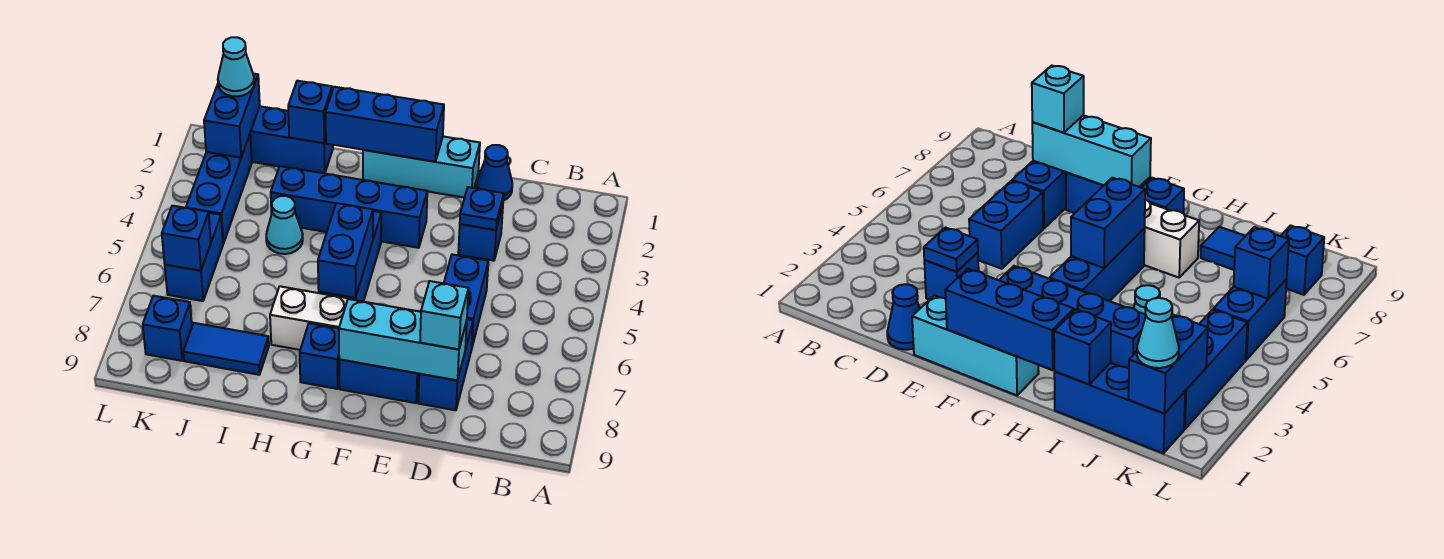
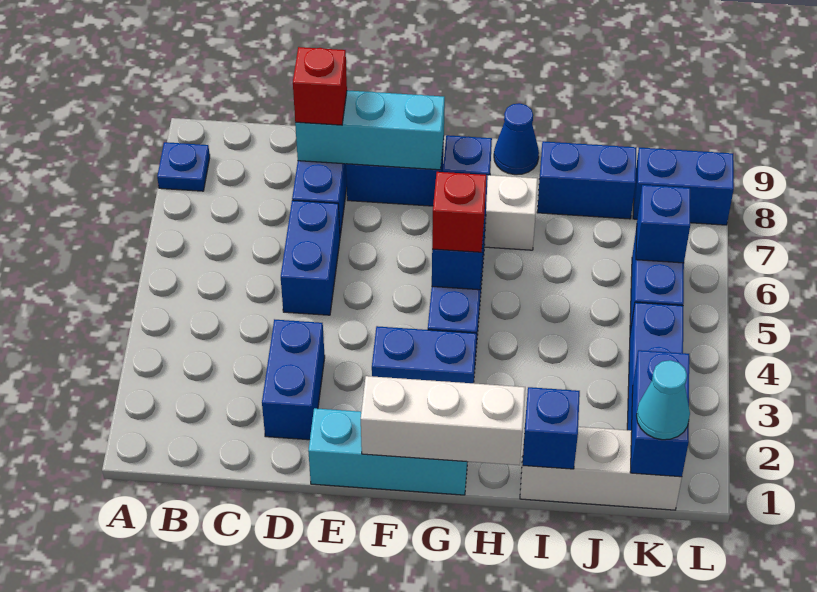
blue 1x1 cone [477,145,512,201] -> blue 1x1 cone moved to [494,103,539,175]
blue 1x1 brick [458,206,503,261] -> blue 1x2 brick [262,319,325,440]
blue 1x1 plate [460,187,504,230] -> blue 1x1 plate moved to [157,142,210,191]
cyan 1x1 brick [420,281,468,349] -> red 1x1 brick [293,47,347,125]
blue 1x3 brick [326,87,444,162] -> white 1x3 brick [361,376,525,465]
blue 1x4 brick [271,166,427,248] -> blue 1x2 brick [372,326,476,383]
none -> red 1x1 brick [432,172,486,252]
blue 1x3 brick [250,106,333,173] -> white 1x3 brick [520,427,682,510]
cyan 1x1 cone [266,196,303,254] -> none
blue 1x2 tile [183,323,269,375] -> blue 1x2 brick [537,141,637,219]
blue 1x1 brick [143,296,192,361] -> blue 1x2 brick [633,148,734,225]

